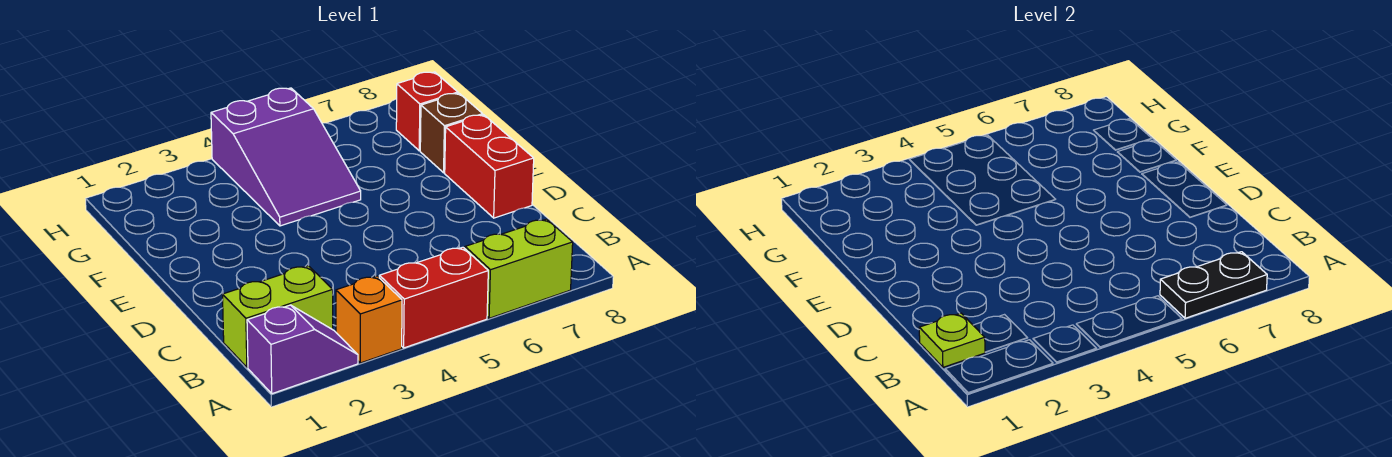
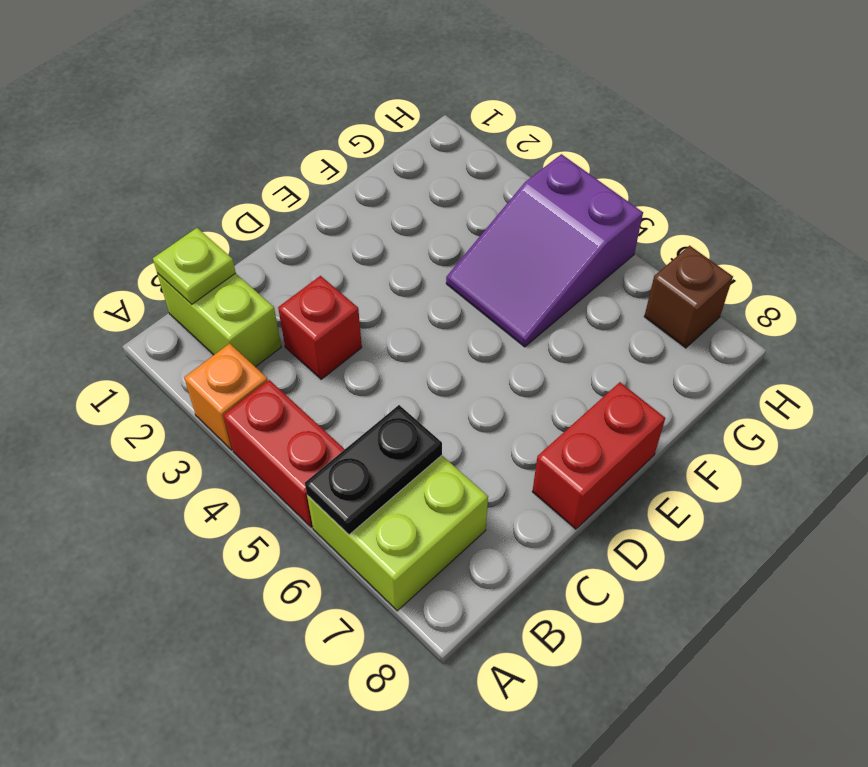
purple 1x2 slope [247,305,358,394] -> none
lime 1x2 brick [465,219,573,318] -> lime 2x2 brick [307,455,488,611]
black 1x2 plate [1160,252,1267,318] -> black 1x2 plate turned to [305,405,442,535]
brown 1x1 brick [420,93,483,173] -> brown 1x1 brick moved to [644,246,733,348]
red 1x1 brick [396,72,458,151] -> red 1x1 brick moved to [278,276,362,379]

